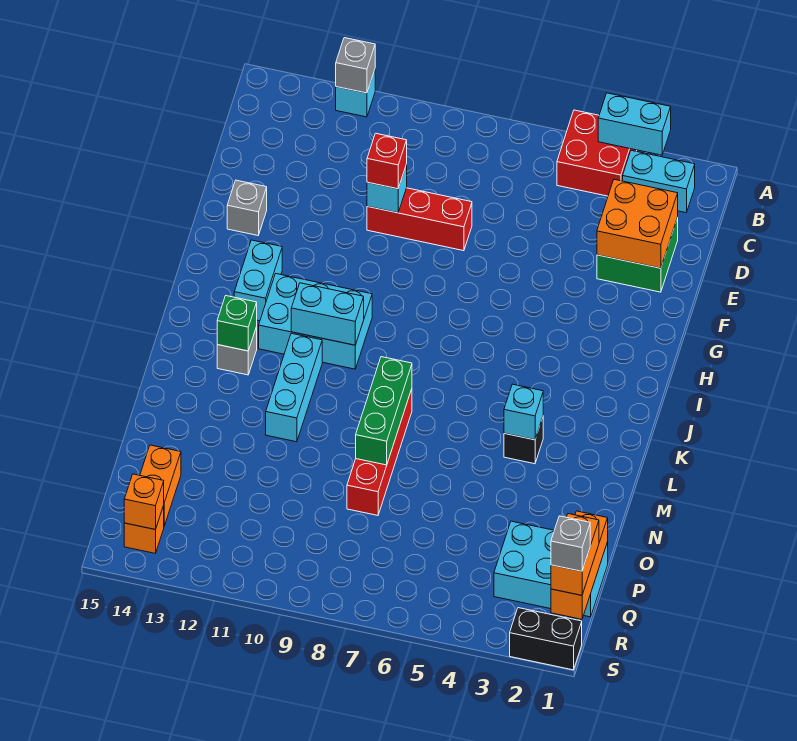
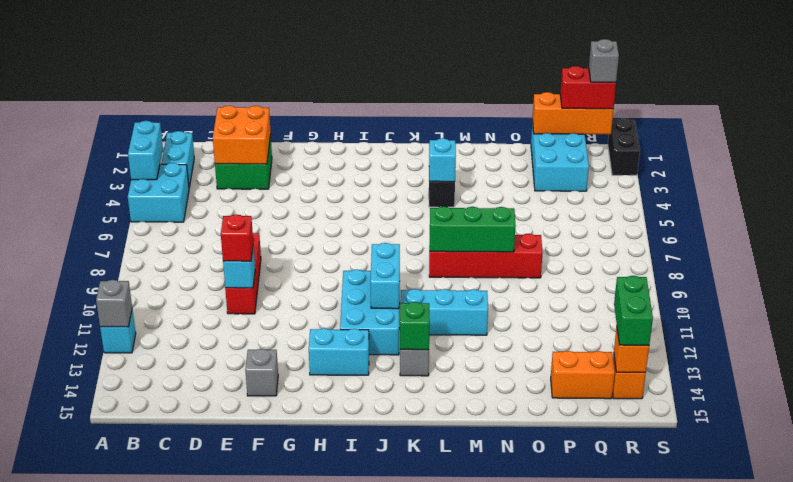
red 2x2 brick [557,110,637,196] -> cyan 2x2 brick [128,163,189,222]
orange 1x2 brick [551,514,599,595] -> red 1x2 brick [560,66,616,109]
none -> green 1x2 brick [614,276,653,345]

